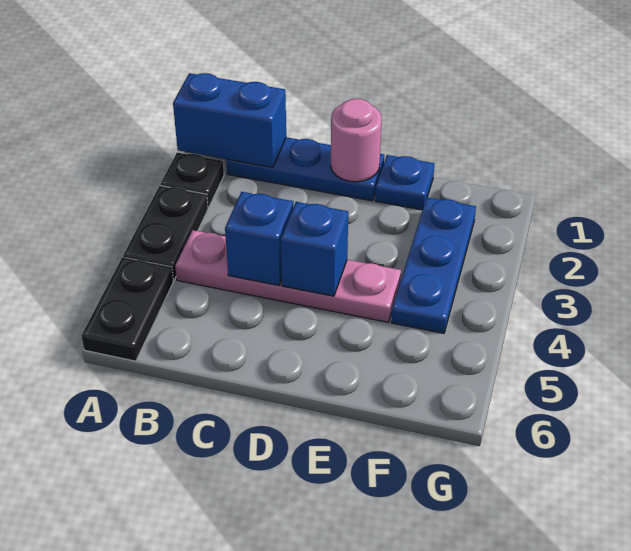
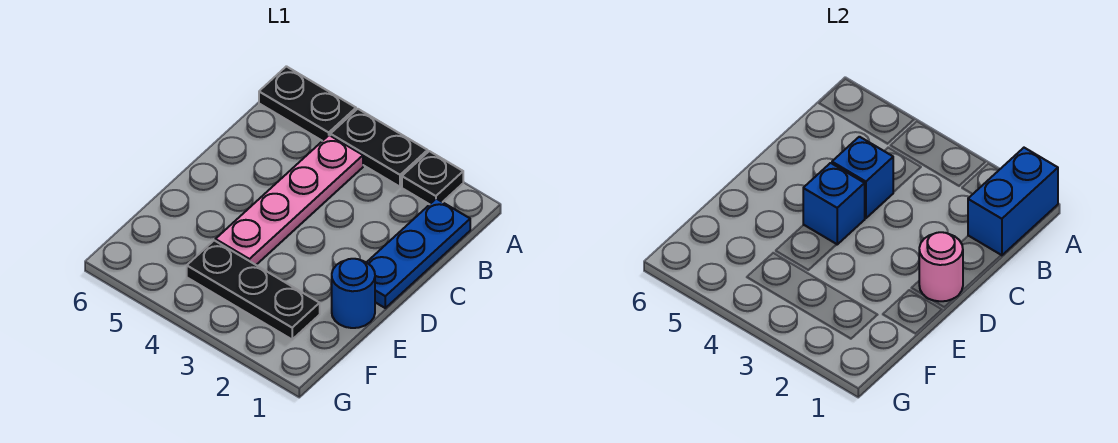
blue 1x1 plate [375,155,434,210] -> blue 1x1 round brick [332,259,375,328]
blue 1x3 plate [391,197,476,333] -> black 1x3 plate [187,240,320,339]

